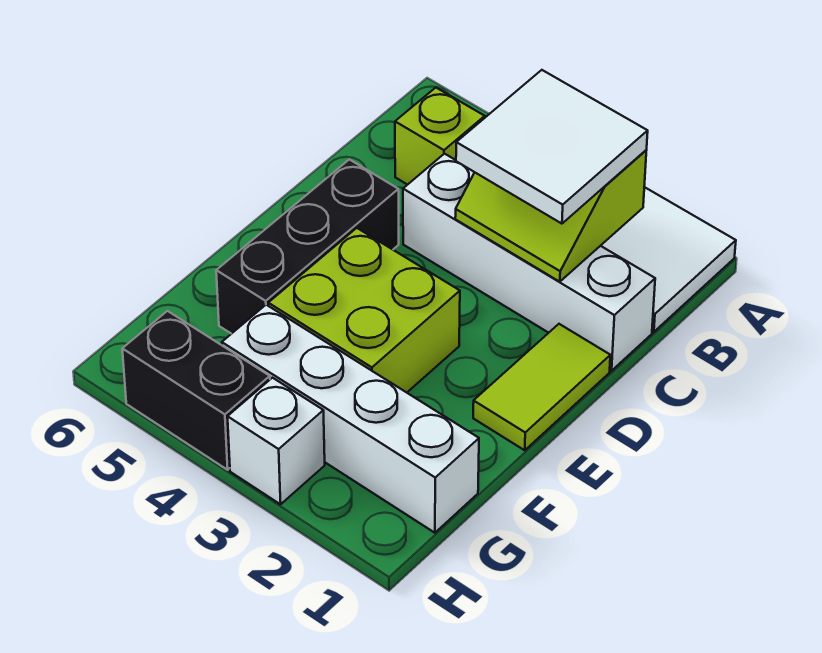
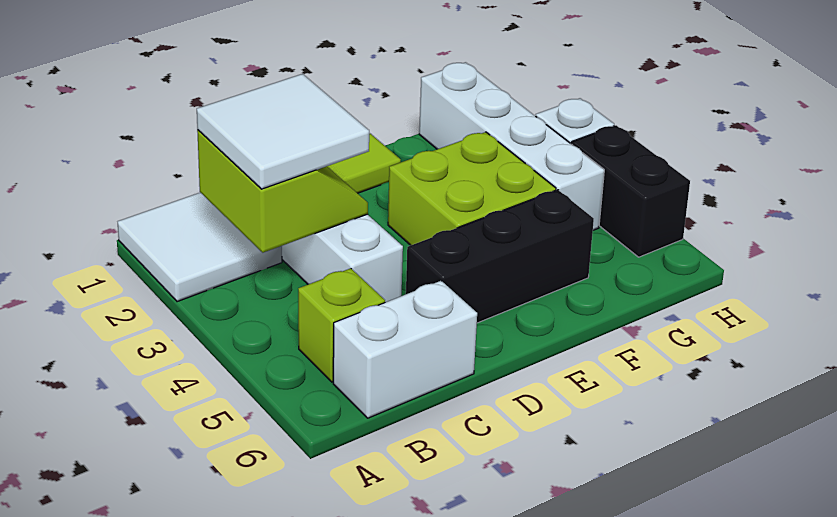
none -> white 1x2 brick [333,281,477,418]

